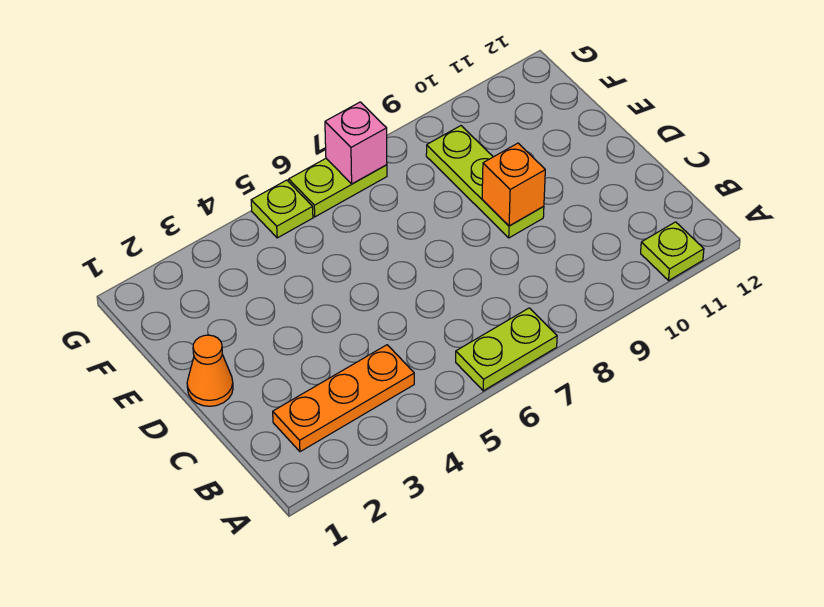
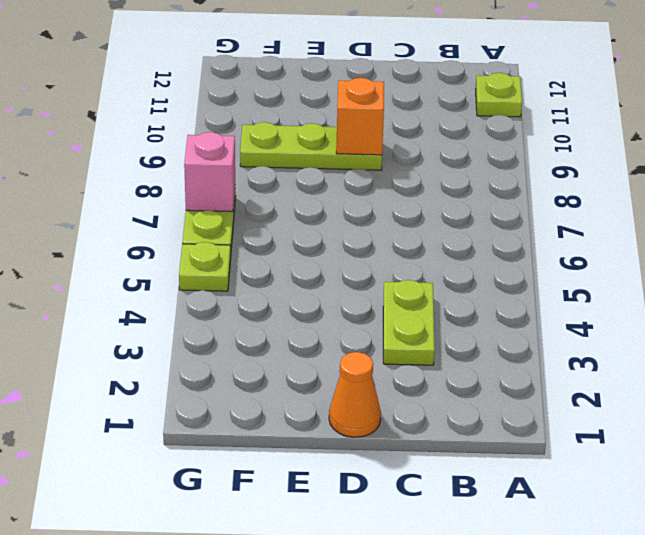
lime 1x2 plate [456,308,557,391] -> lime 1x2 plate moved to [383,280,435,365]
orange 1x3 plate [273,345,414,452] -> none

